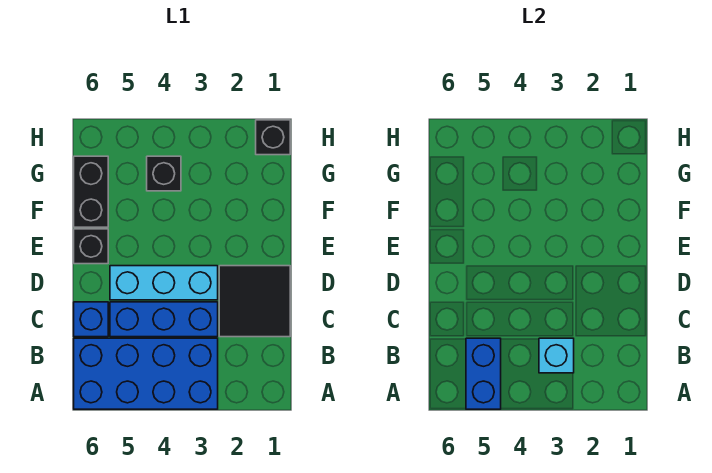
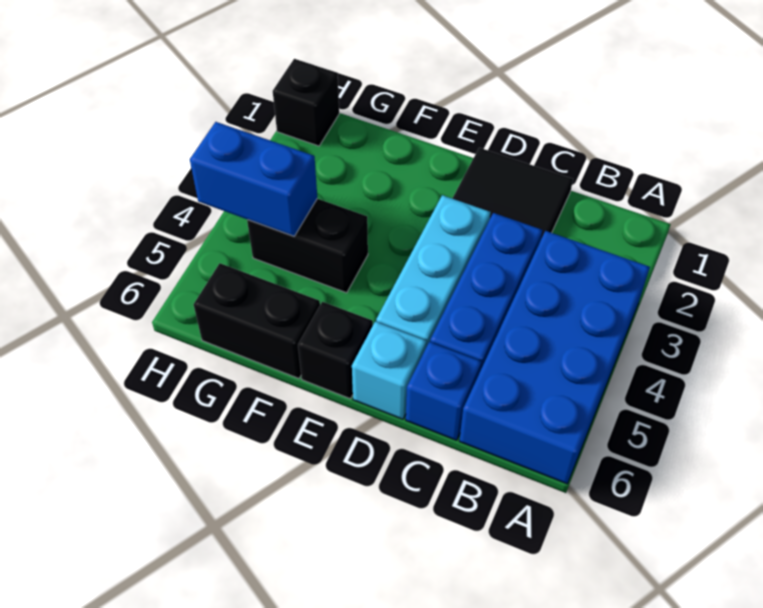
blue 1x2 brick [466,338,501,409] -> blue 1x2 brick moved to [190,122,317,236]
cyan 1x1 brick [539,338,574,373] -> cyan 1x1 brick moved to [352,322,426,419]
black 1x1 brick [147,156,181,191] -> black 1x2 brick [247,199,368,293]

